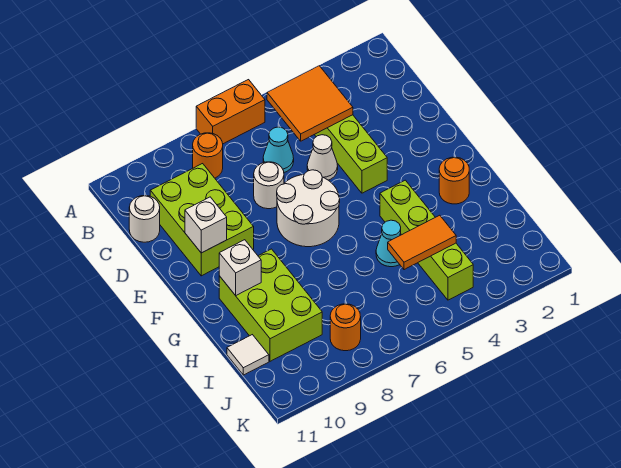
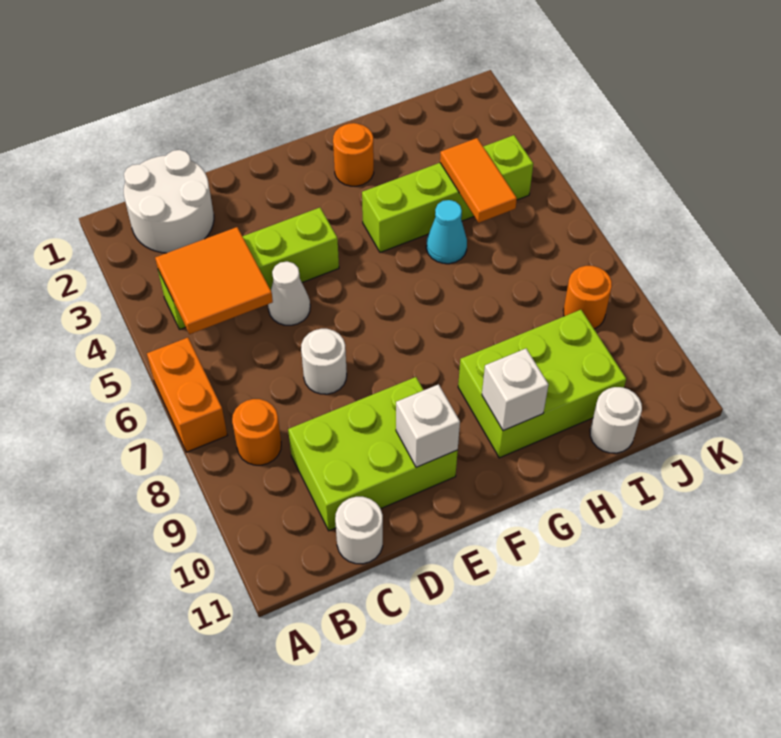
cyan 1x1 cone [263,127,294,172] -> none
white 2x2 round brick [277,170,340,247] -> white 2x2 round brick moved to [124,150,214,253]
white 1x1 tile [227,335,269,375] -> white 1x1 round brick [590,387,642,453]

